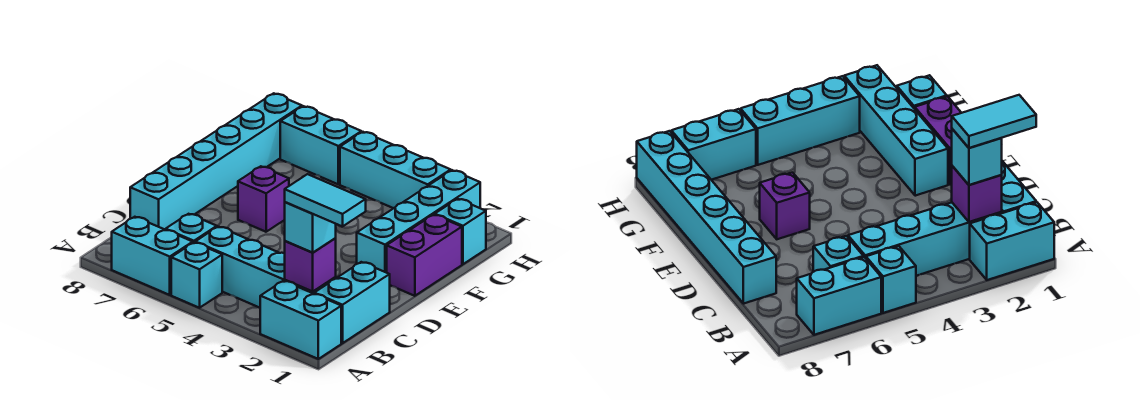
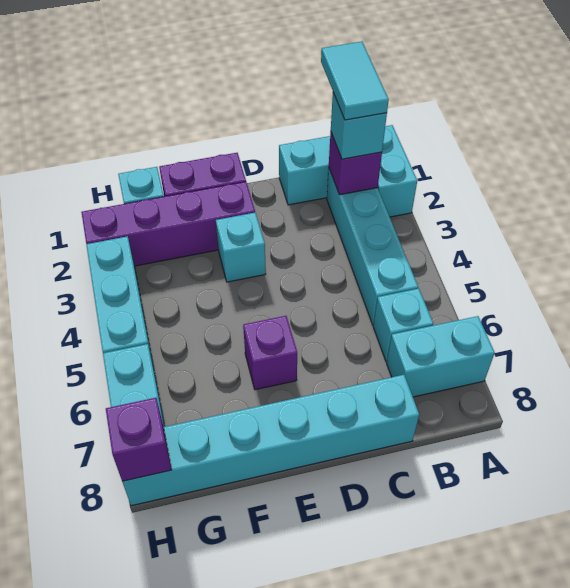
cyan 1x1 brick [171,242,222,308] -> cyan 1x1 brick moved to [216,213,266,282]
cyan 1x2 brick [112,217,193,295] -> cyan 1x2 brick turned to [387,316,495,397]
cyan 1x4 brick [357,170,480,273] -> purple 1x4 brick [81,182,255,266]
none -> purple 1x1 brick [106,398,171,481]

